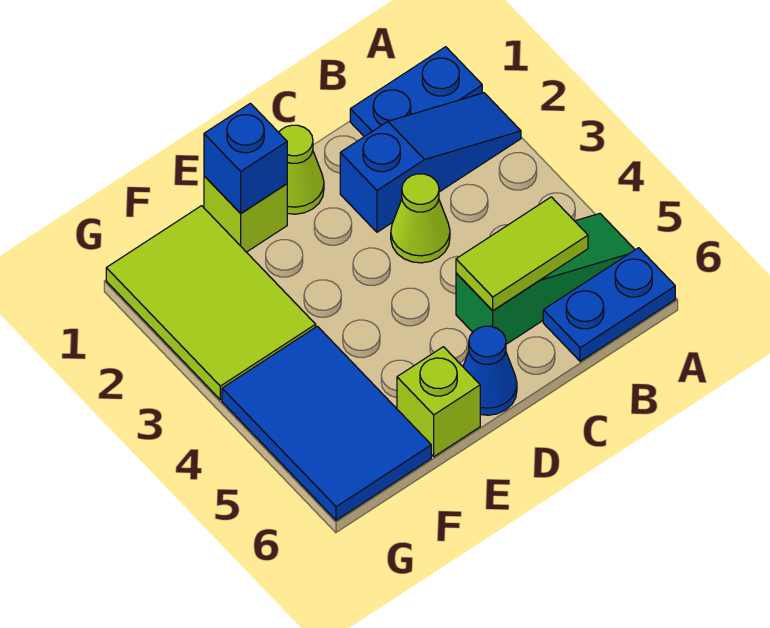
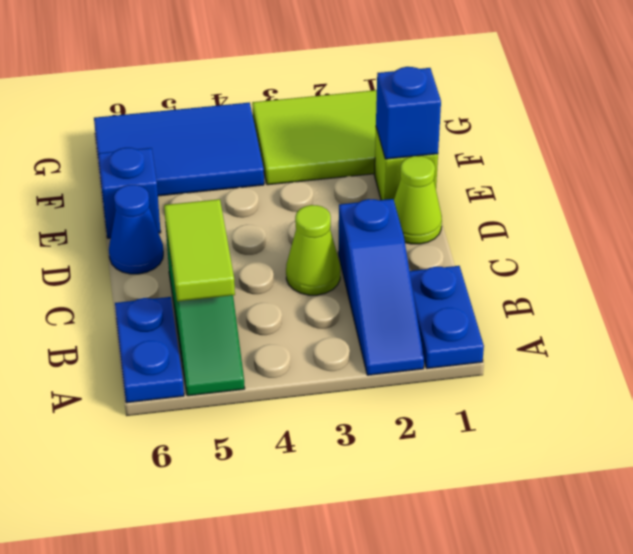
lime 1x1 brick [397,347,480,457] -> blue 1x1 brick [98,148,161,238]

